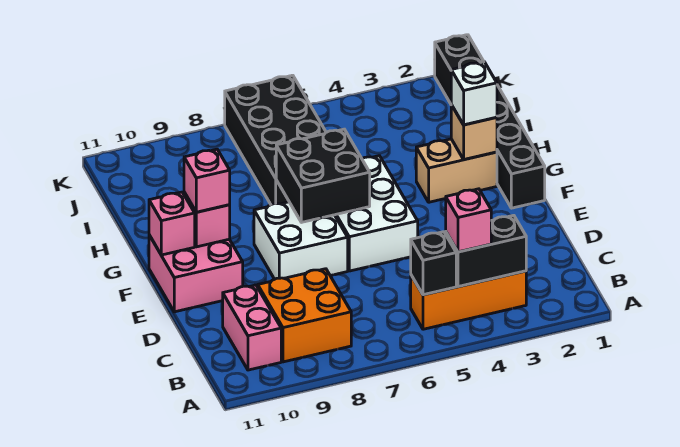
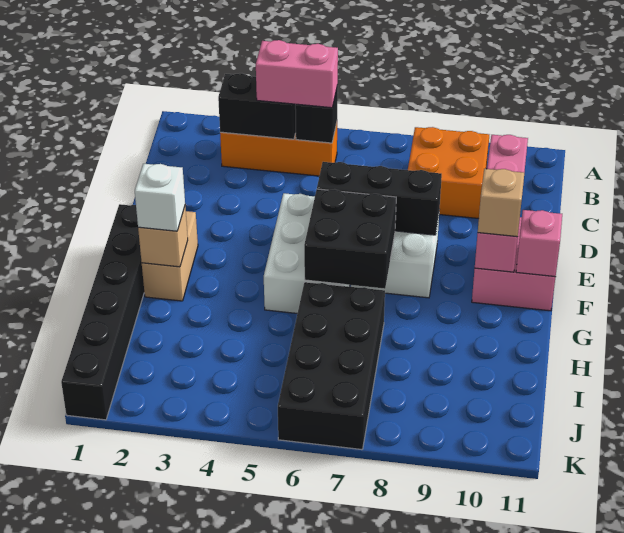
pink 1x1 brick [446,189,491,252] -> pink 1x2 brick [256,40,338,108]
none -> black 1x3 brick [317,162,442,235]
pink 1x1 brick [184,149,230,212] -> tan 1x1 brick [478,169,524,237]
tan 1x2 brick [416,139,497,202] -> tan 1x2 brick turned to [142,211,198,301]

